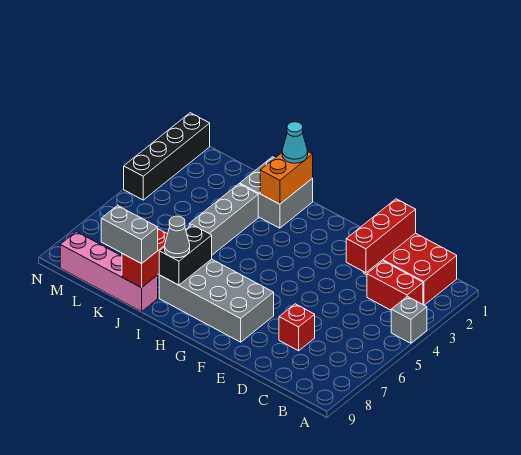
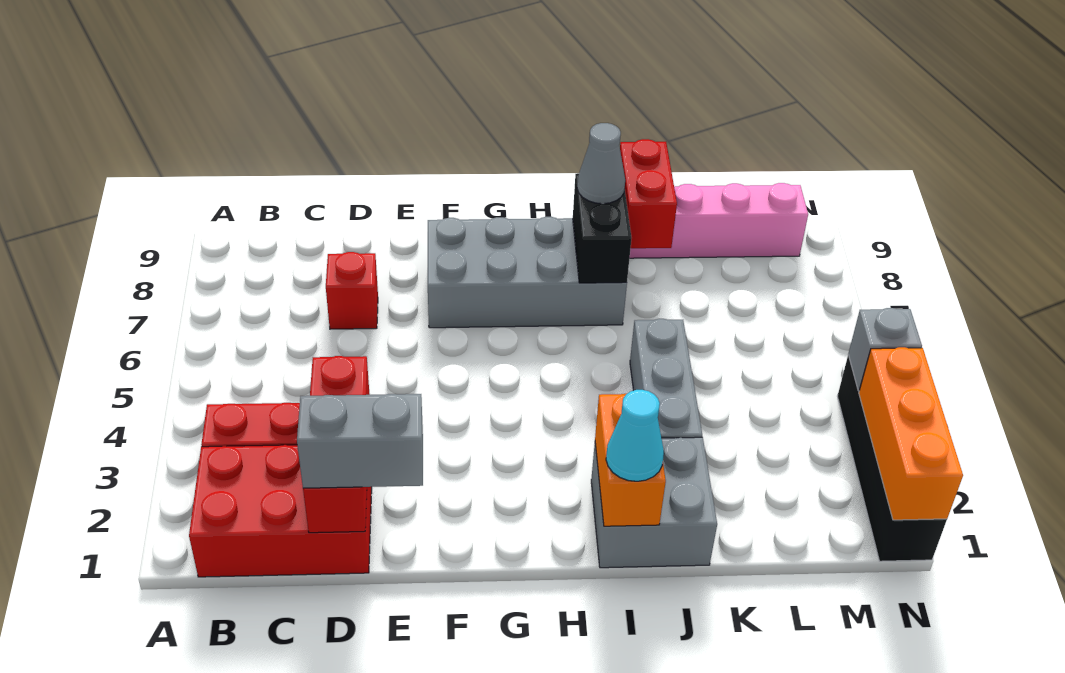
grey 1x1 brick [391,296,427,343] -> grey 1x1 brick moved to [848,308,922,391]
grey 1x2 brick [101,206,158,264] -> grey 1x2 brick moved to [297,394,423,488]
none -> orange 1x3 brick [859,347,963,520]

